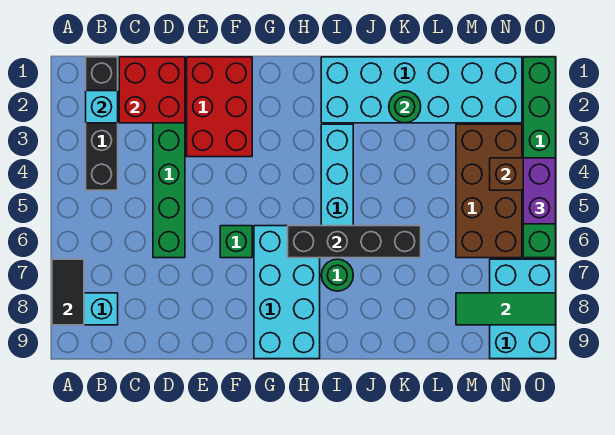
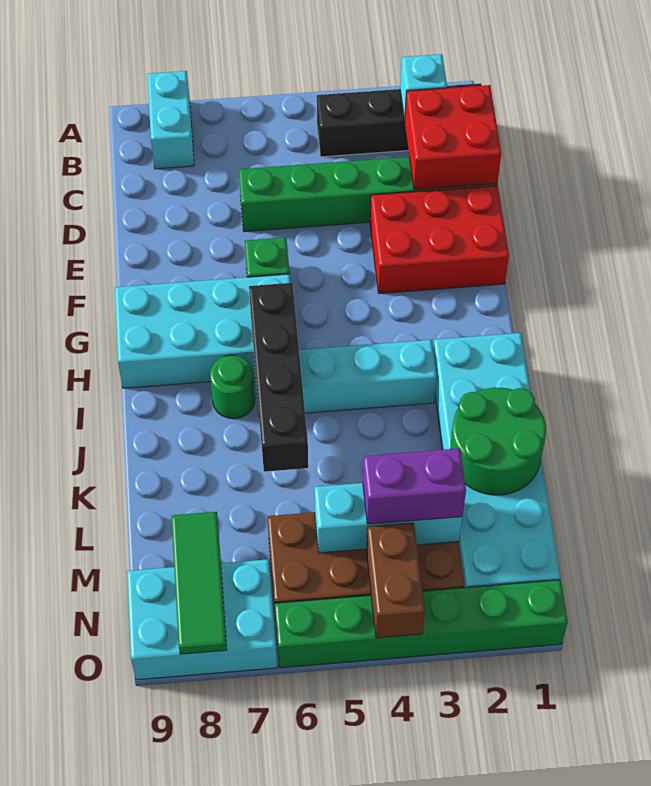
black 1x2 tile [52,259,84,325] -> none
green 1x1 round brick [389,91,421,123] -> green 2x2 round brick [450,388,546,495]
none -> cyan 1x3 brick [314,483,462,553]
purple 1x2 brick [523,158,556,224] -> purple 1x2 brick moved to [363,448,466,524]

